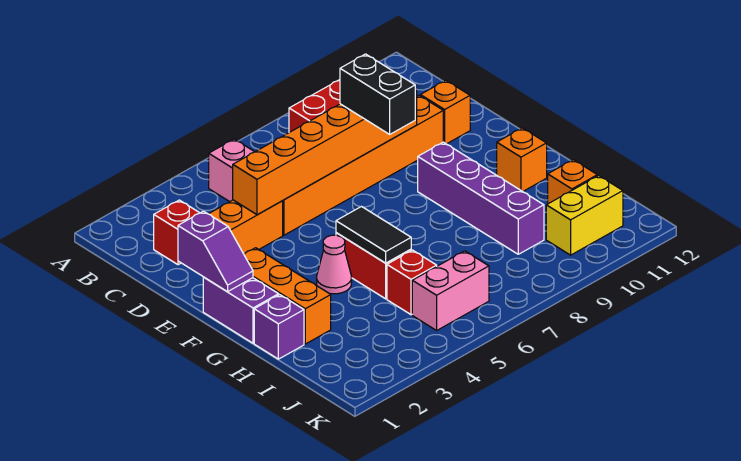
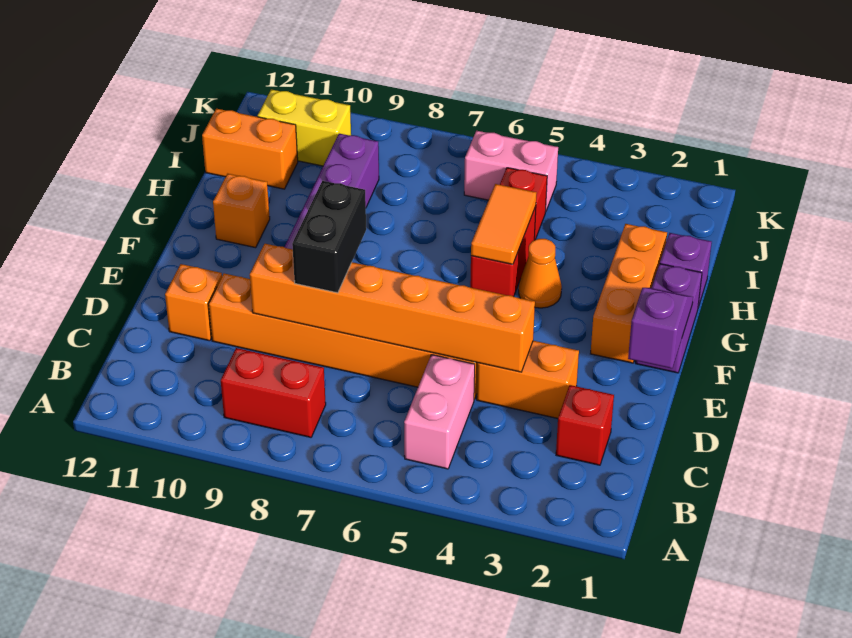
pink 1x1 cone [317,235,352,294] -> orange 1x1 cone [519,239,562,308]
black 1x2 tile [336,207,411,263] -> orange 1x2 tile [471,184,536,264]
orange 1x1 brick [548,160,597,204] -> orange 1x2 brick [202,109,298,189]

